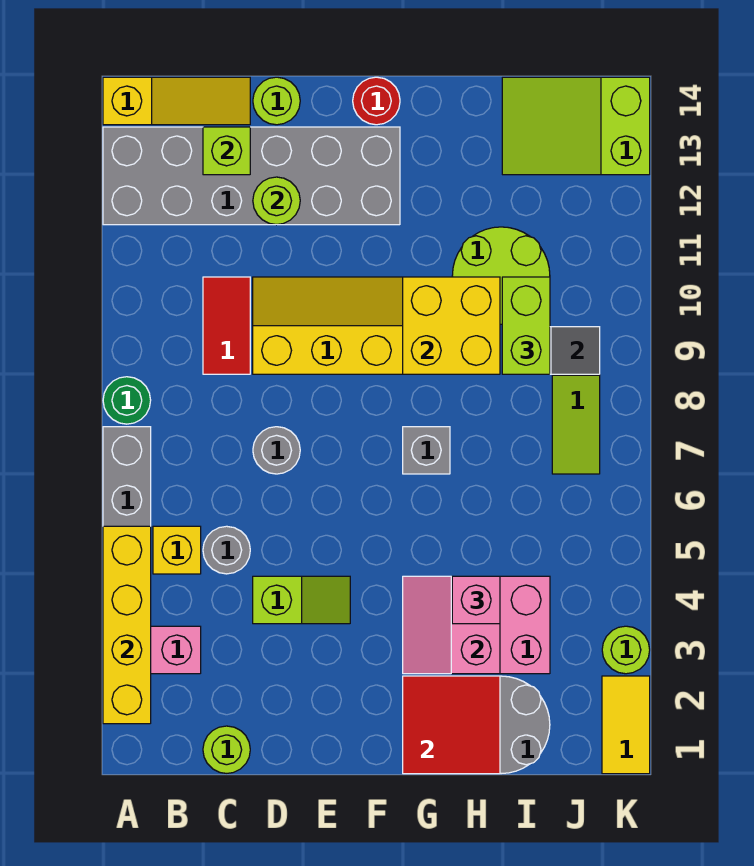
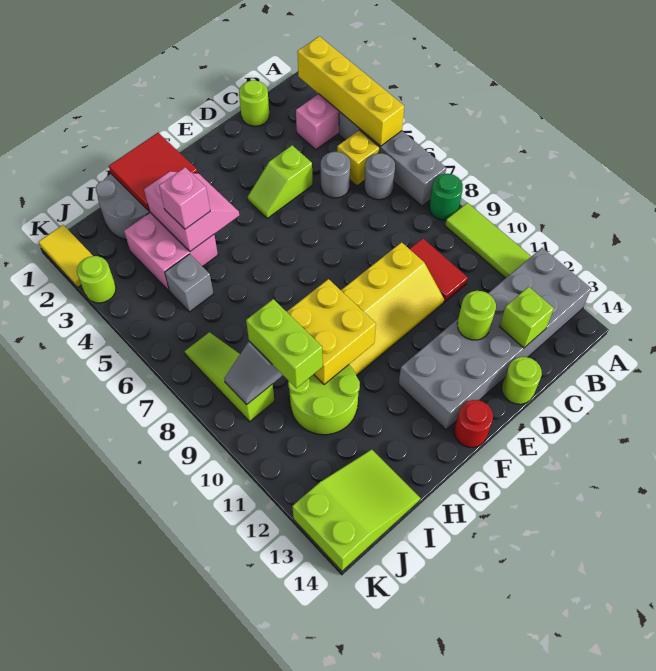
none -> lime 1x3 tile [445,203,531,278]
yellow 1x3 slope [103,77,250,125] -> none
grey 1x1 round brick [253,427,300,474] -> grey 1x1 round brick moved to [364,153,395,200]
grey 1x1 brick [403,427,450,474] -> grey 1x1 brick moved to [165,254,214,312]

